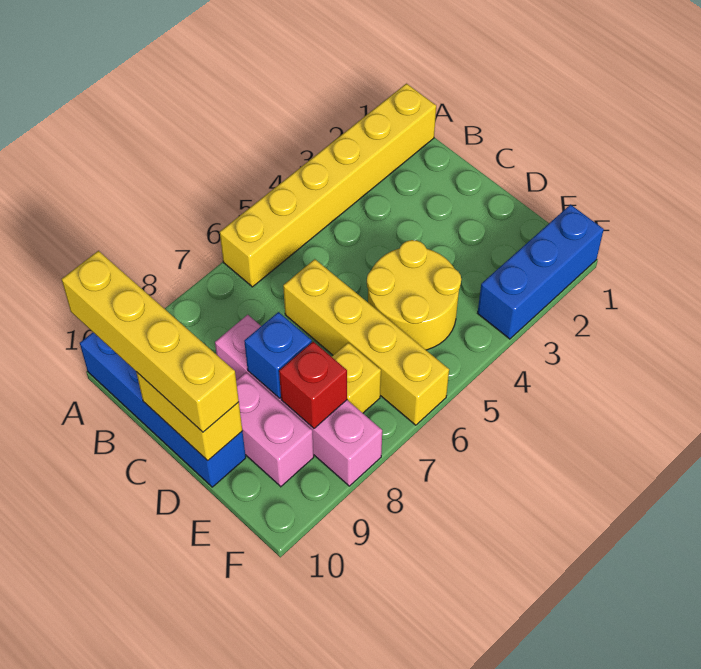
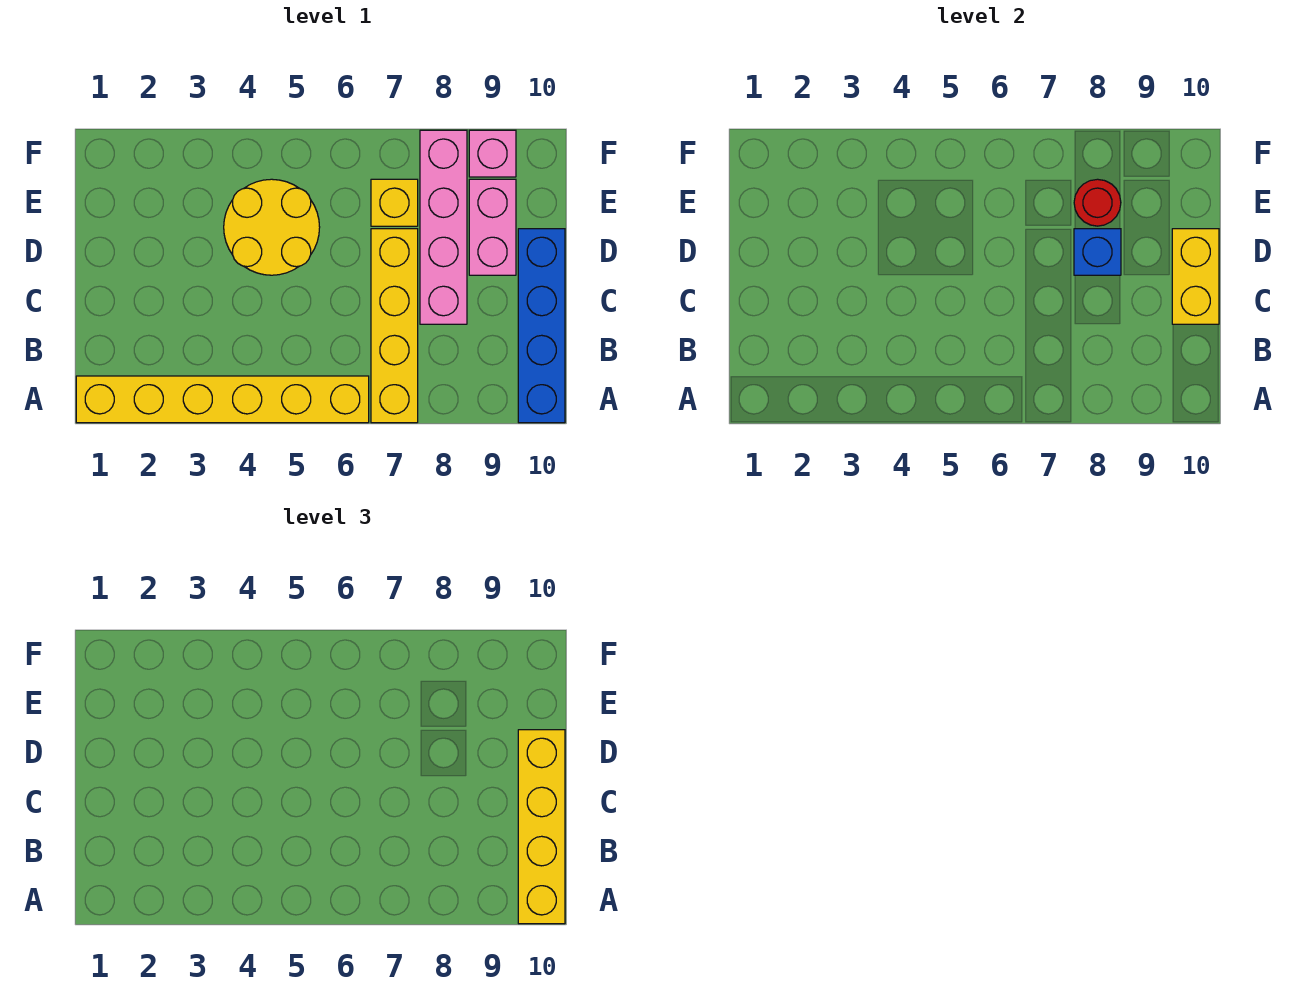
yellow 1x4 brick [283,259,449,425] -> yellow 1x4 brick moved to [371,229,418,423]
red 1x1 brick [279,342,347,428] -> red 1x1 round brick [1074,179,1121,226]
blue 1x3 brick [478,205,604,339] -> none
none -> pink 1x1 brick [469,130,516,177]

